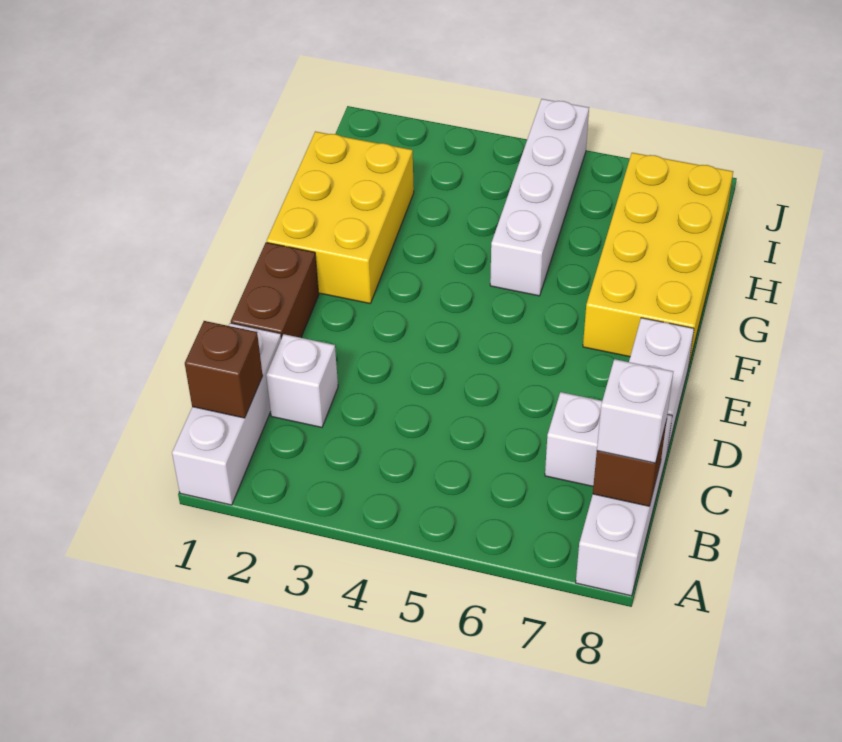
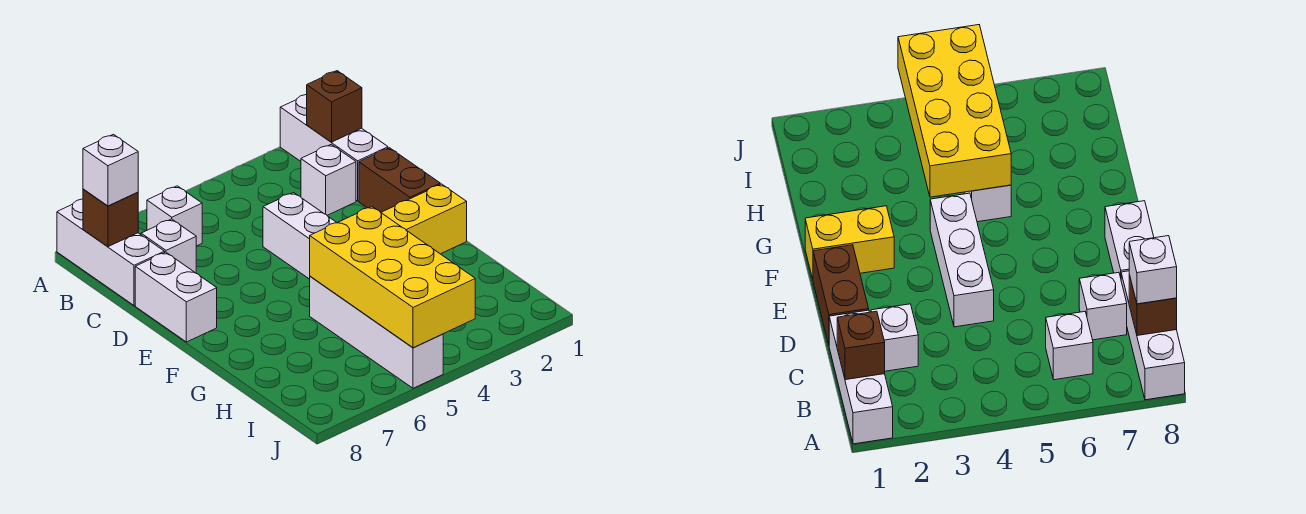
none -> white 1x1 brick [147,186,202,246]
none -> white 1x3 brick [263,193,337,279]
yellow 2x3 brick [267,131,414,303] -> yellow 1x2 brick [381,184,467,254]
yellow 2x4 brick [583,153,733,367] -> yellow 2x4 brick moved to [310,207,475,348]

